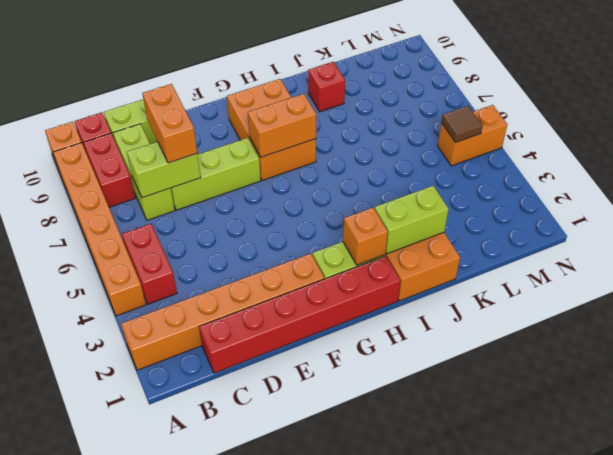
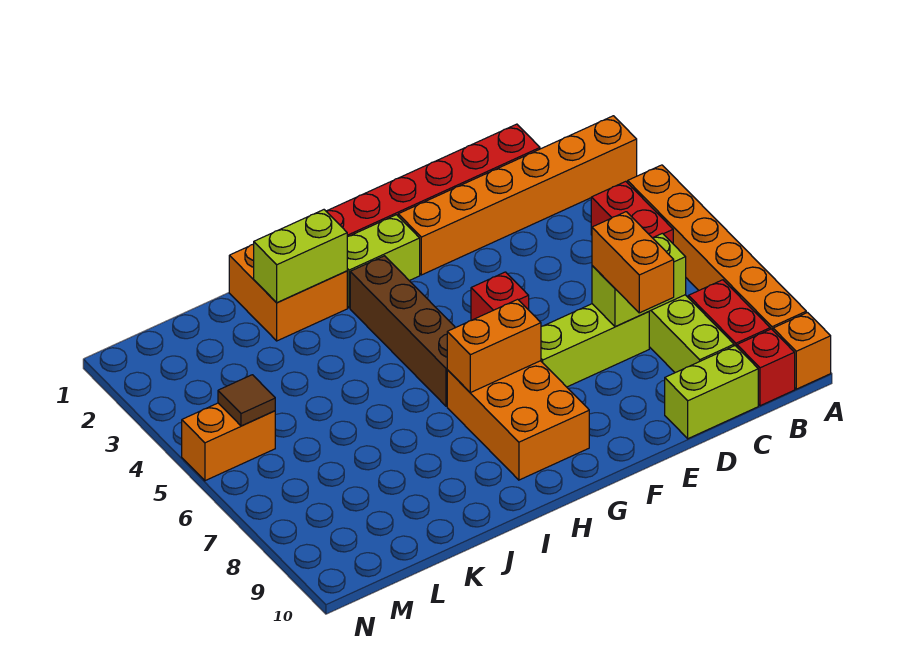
orange 1x1 brick [343,208,388,265] -> none
none -> brown 1x4 brick [350,256,455,406]
red 1x1 brick [308,62,345,112] -> red 1x1 brick moved to [471,272,529,320]

